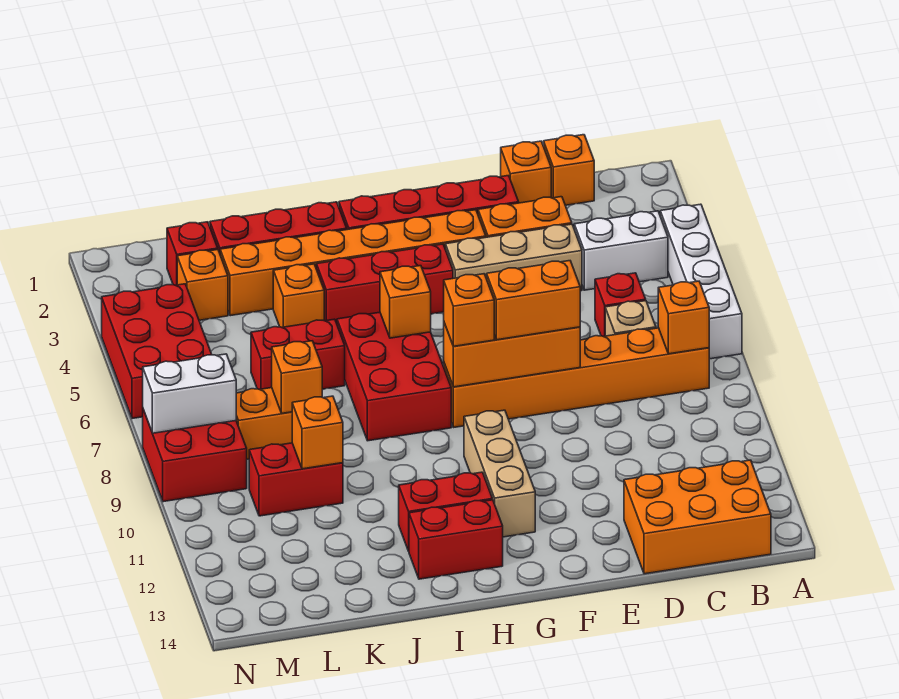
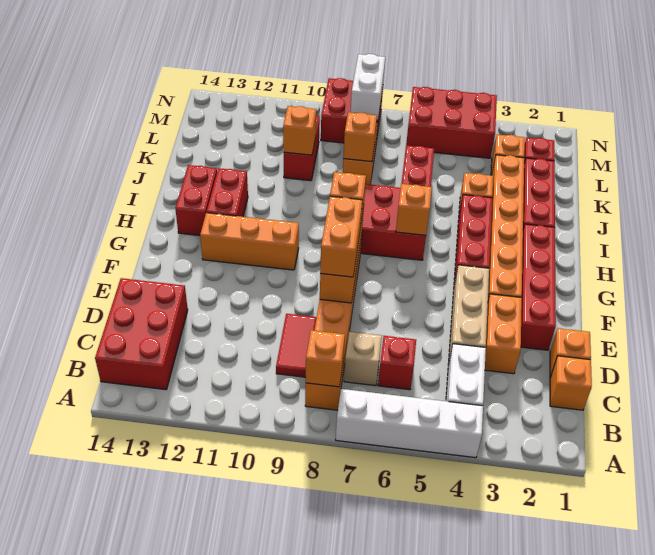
orange 2x3 brick [624,460,771,574] -> red 2x3 brick [95,278,188,390]
none -> red 1x2 tile [276,314,317,377]
tan 1x3 brick [464,410,535,537] -> orange 1x3 brick [200,213,299,270]

